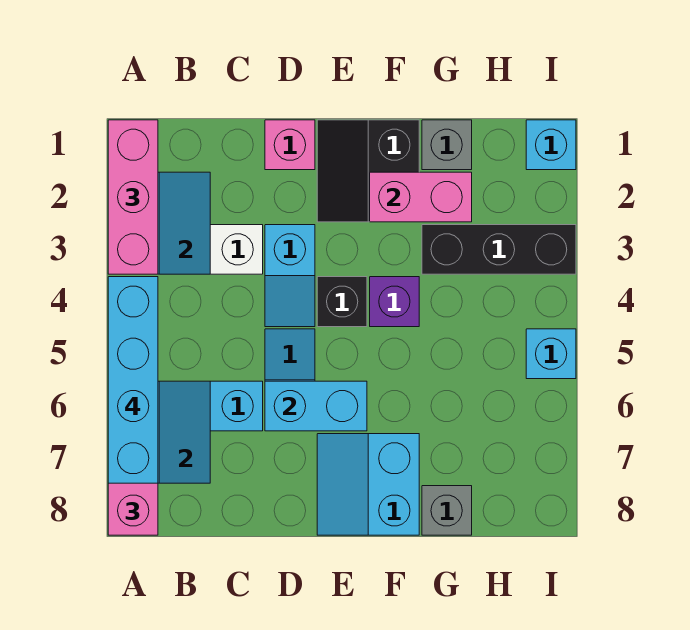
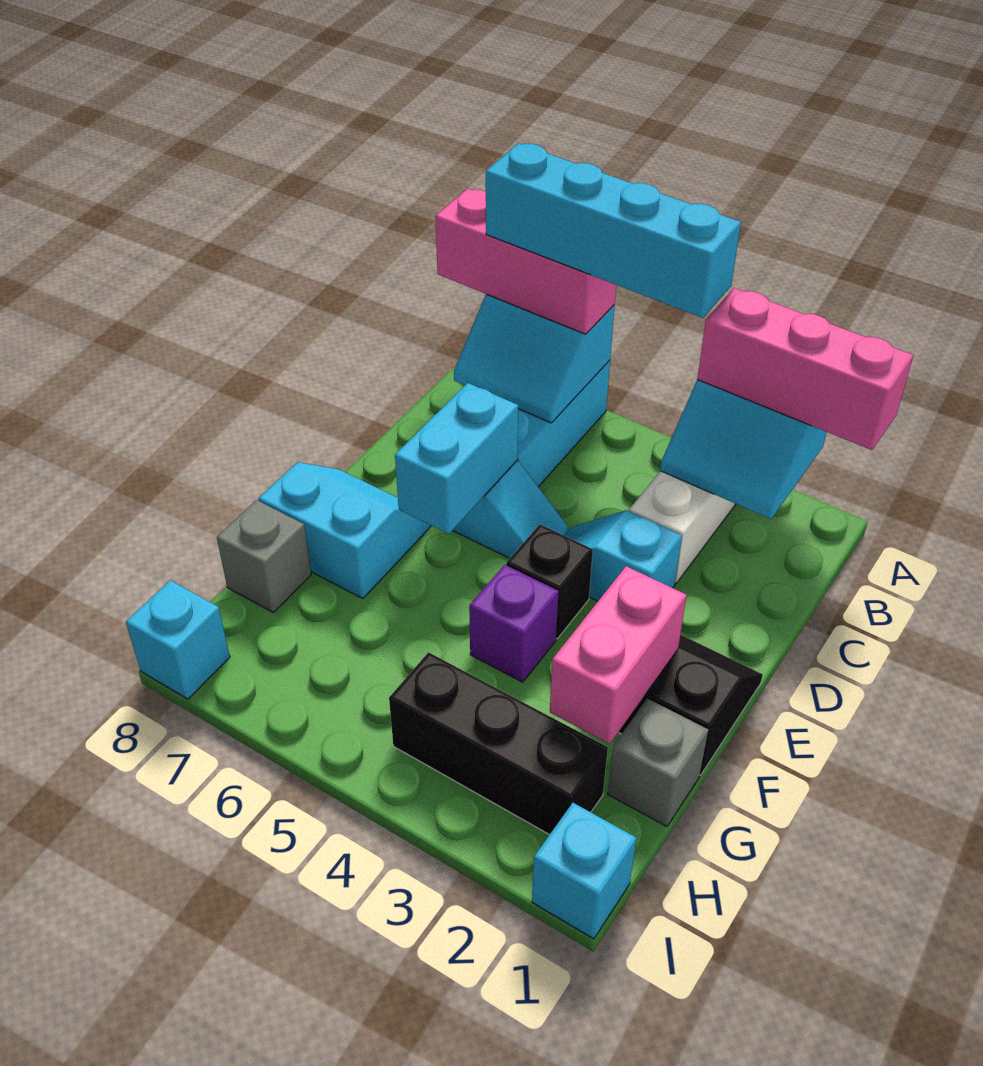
pink 1x1 brick [265,120,315,170] -> none
black 1x3 brick [422,225,576,274] -> black 1x3 brick turned to [389,652,608,835]
cyan 1x1 brick [526,329,576,379] -> cyan 1x1 brick moved to [126,580,230,699]

